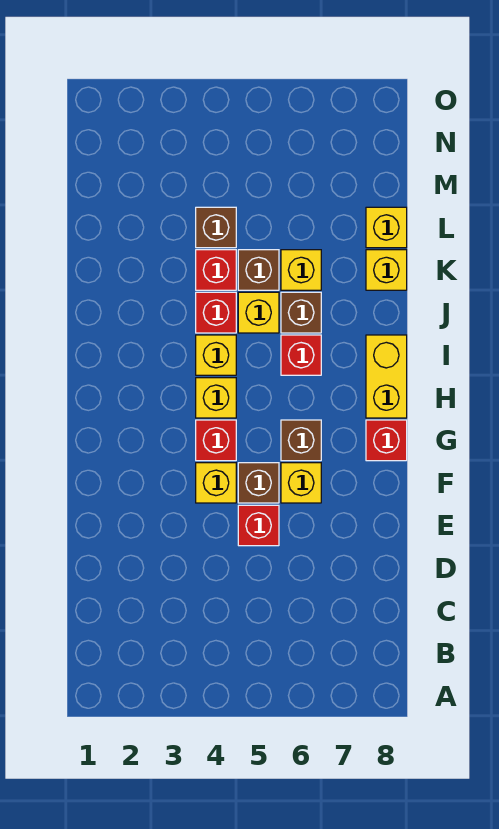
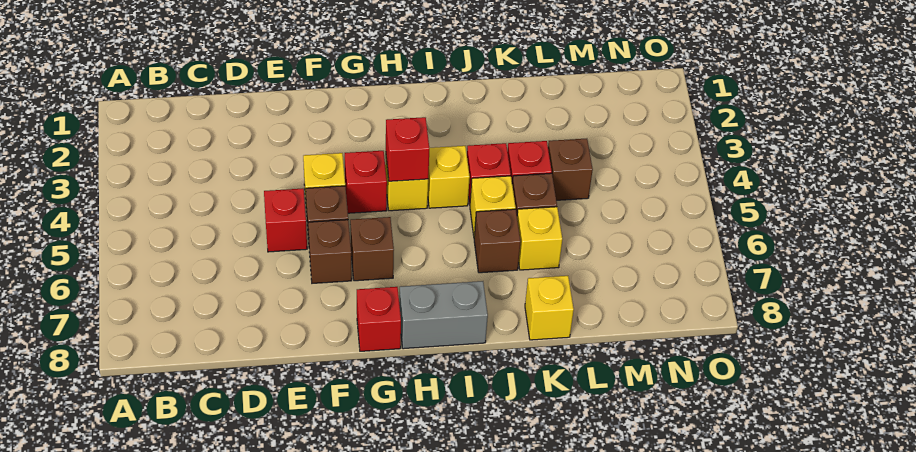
yellow 1x1 brick [281,463,321,503] -> brown 1x1 brick [308,220,352,283]
yellow 1x2 brick [366,335,407,418] -> grey 1x2 brick [399,281,488,349]
red 1x1 brick [281,335,321,375] -> red 1x1 brick moved to [386,117,429,181]
yellow 1x1 brick [366,207,407,248] -> none

